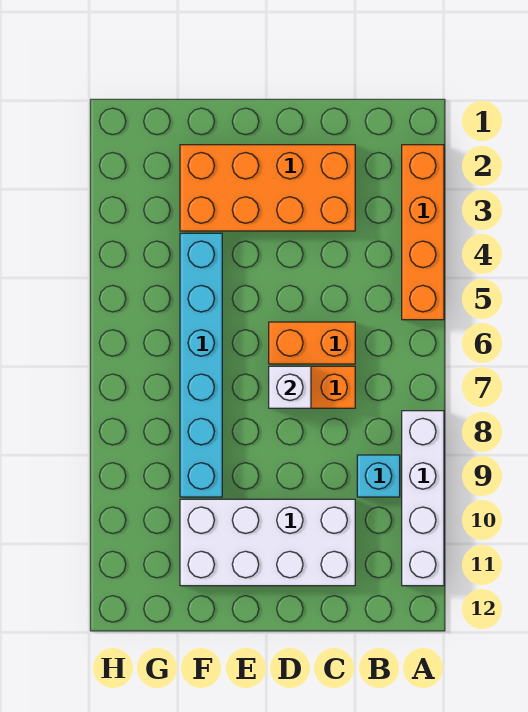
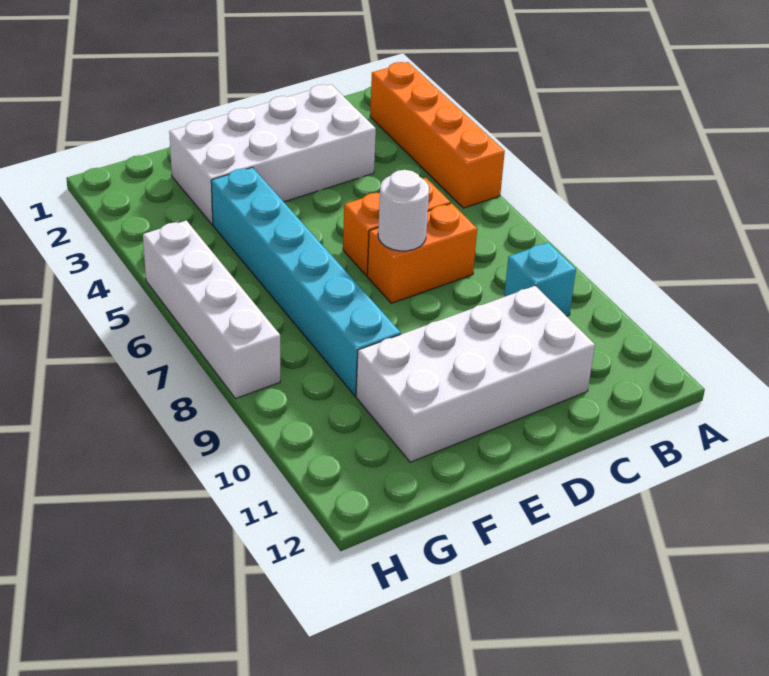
white 1x4 brick [402,411,444,586] -> white 1x4 brick moved to [143,220,280,399]
orange 2x4 brick [180,145,355,231] -> white 2x4 brick [169,84,376,225]
white 1x1 brick [269,366,311,408] -> white 1x1 round brick [378,170,429,251]

